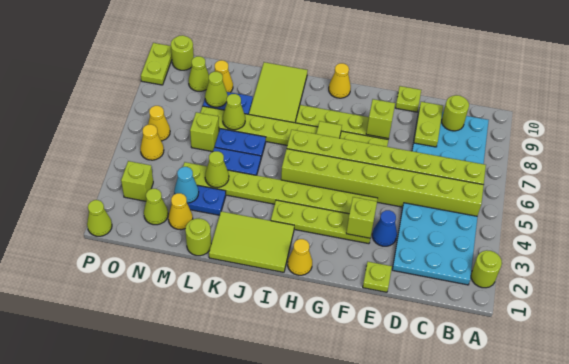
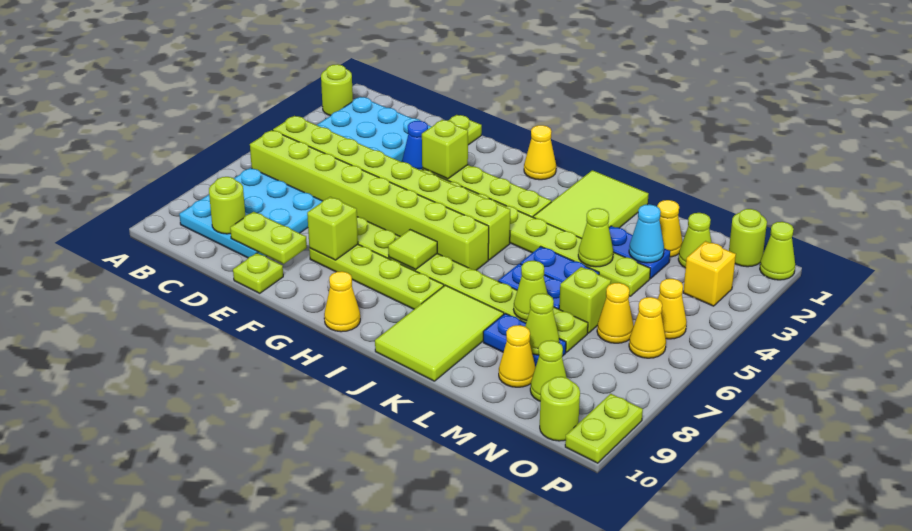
lime 1x2 plate [414,102,443,147] -> lime 1x2 plate turned to [230,212,307,264]
lime 2x3 tile [209,211,294,272] -> lime 2x3 tile turned to [533,170,649,238]
lime 1x1 round brick [185,218,211,256] -> lime 1x1 round brick moved to [729,209,767,267]
none -> yellow 1x1 cone [597,283,634,343]
lime 1x1 brick [121,161,153,201] -> yellow 1x1 brick [683,241,736,306]

